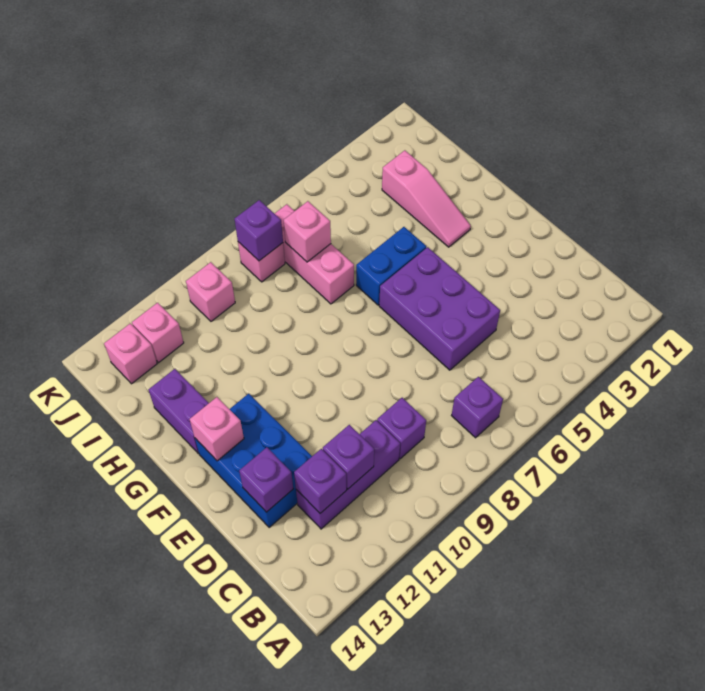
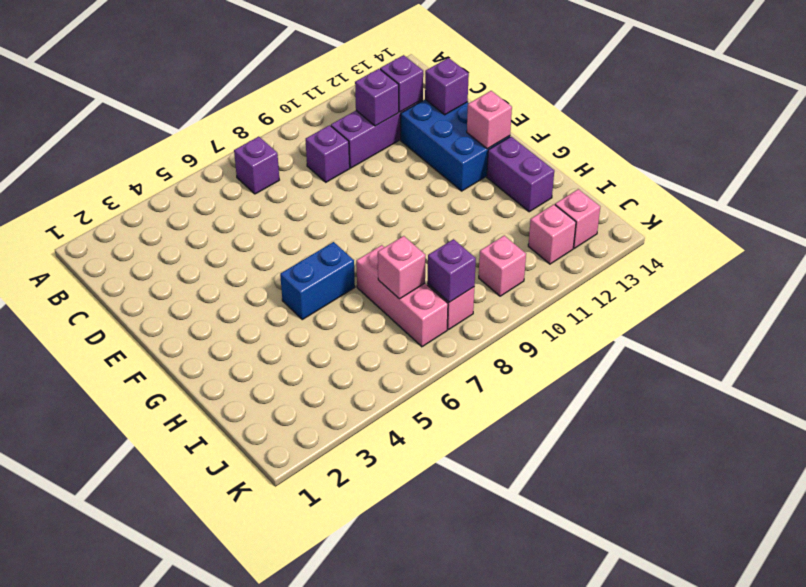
purple 2x3 brick [379,247,500,370] -> none
pink 1x3 slope [382,150,471,247] -> none

